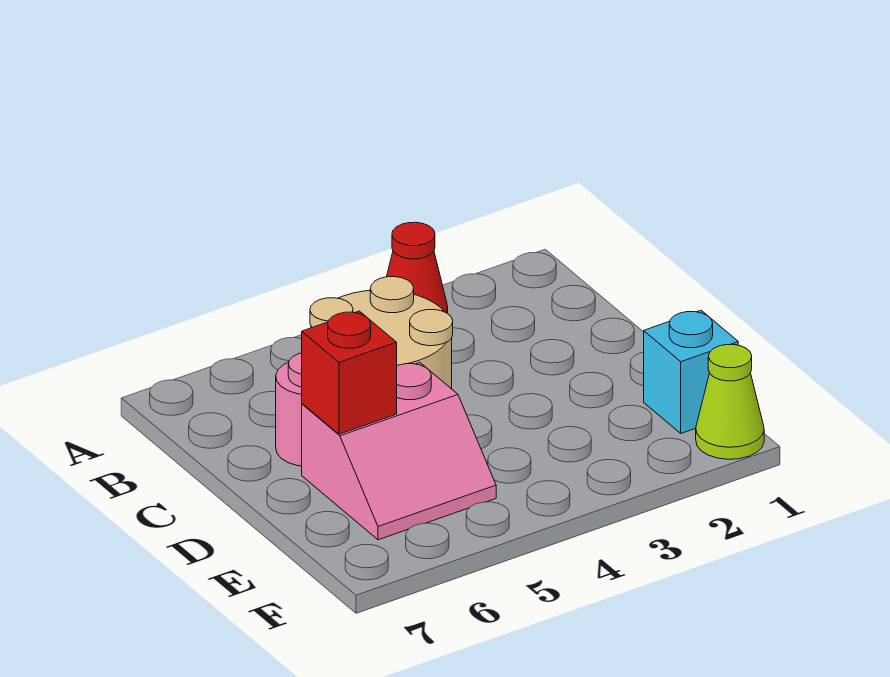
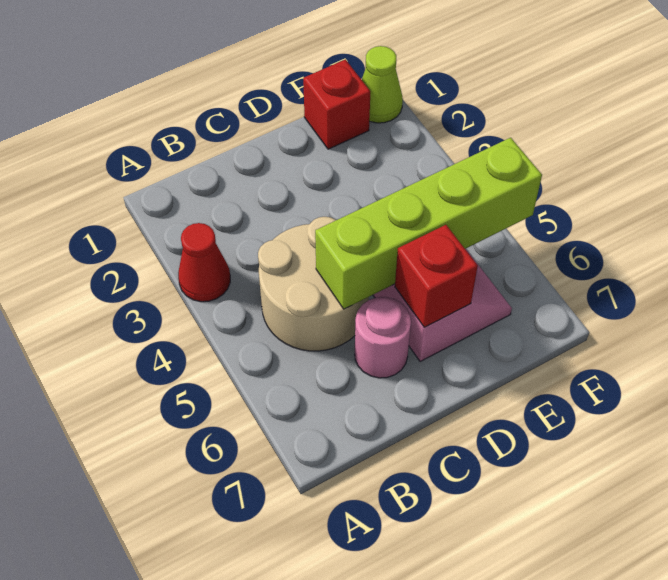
none -> lime 1x4 brick [315,138,542,309]
cyan 1x1 brick [644,311,738,433] -> red 1x1 brick [303,59,370,149]

